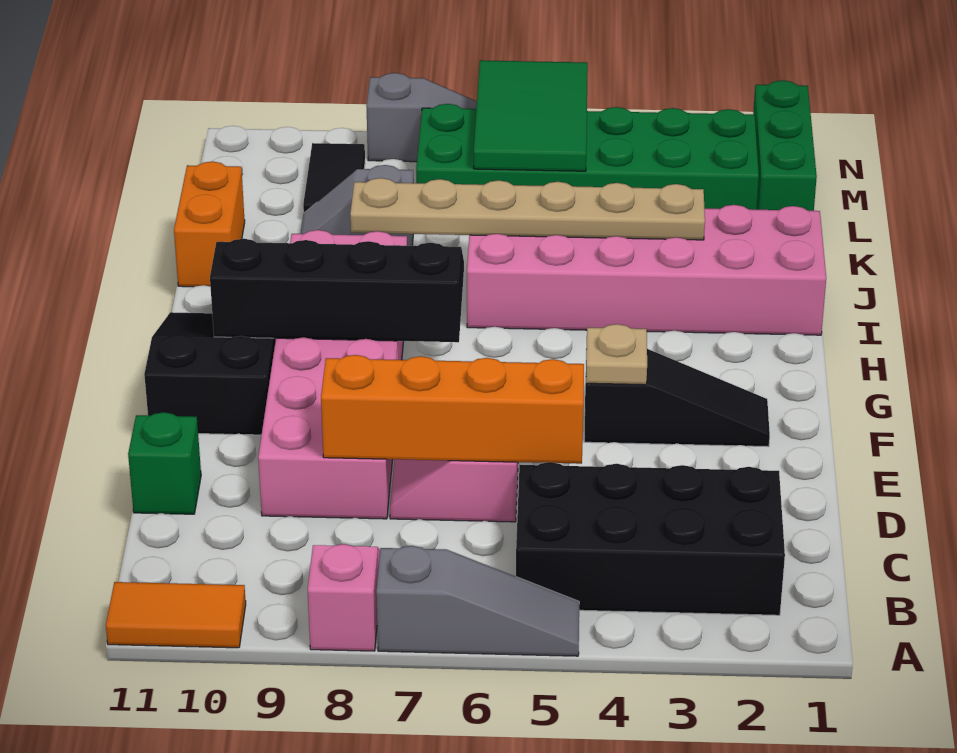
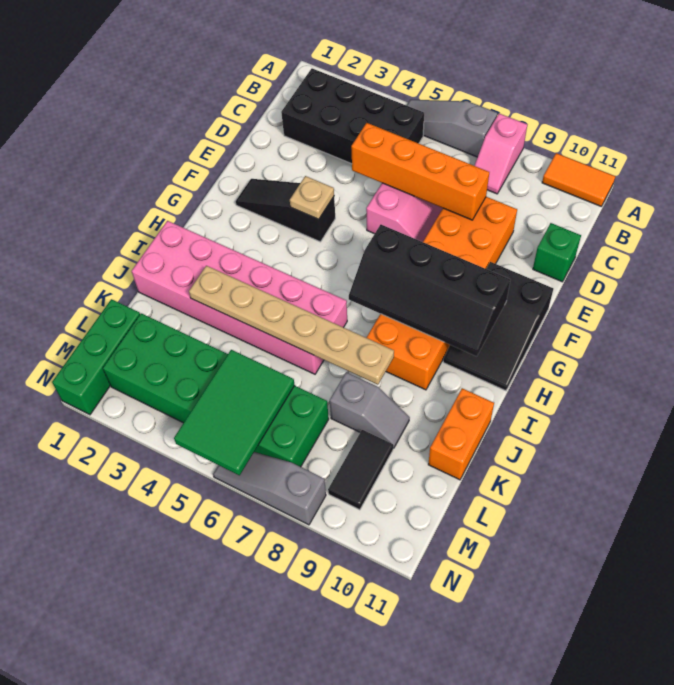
pink 2x6 brick [258,230,407,519] -> orange 2x6 brick [366,197,517,390]

